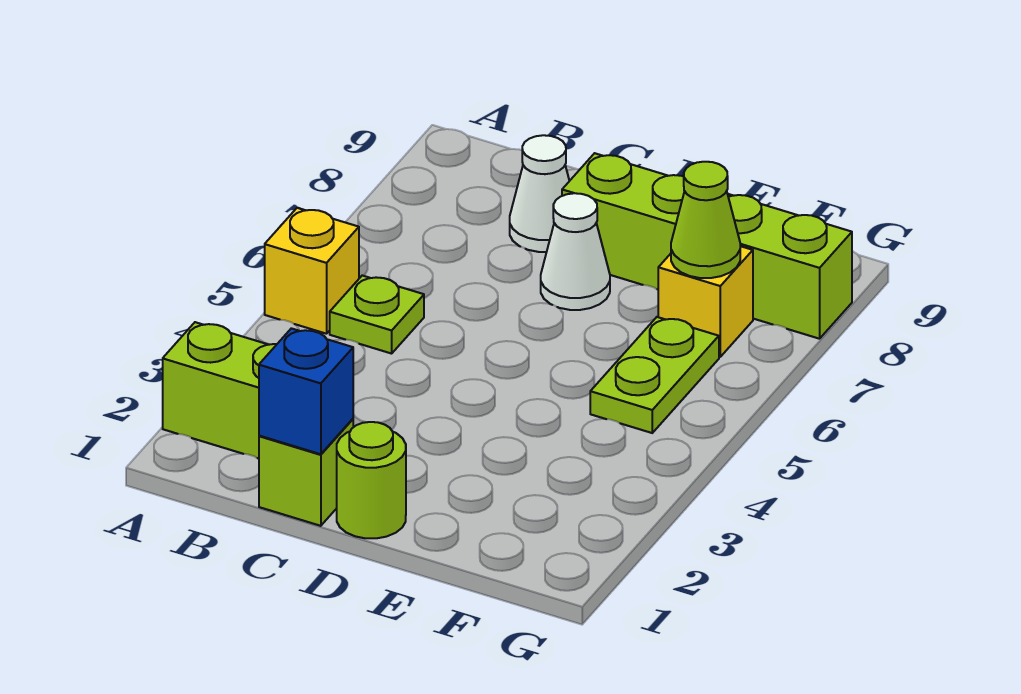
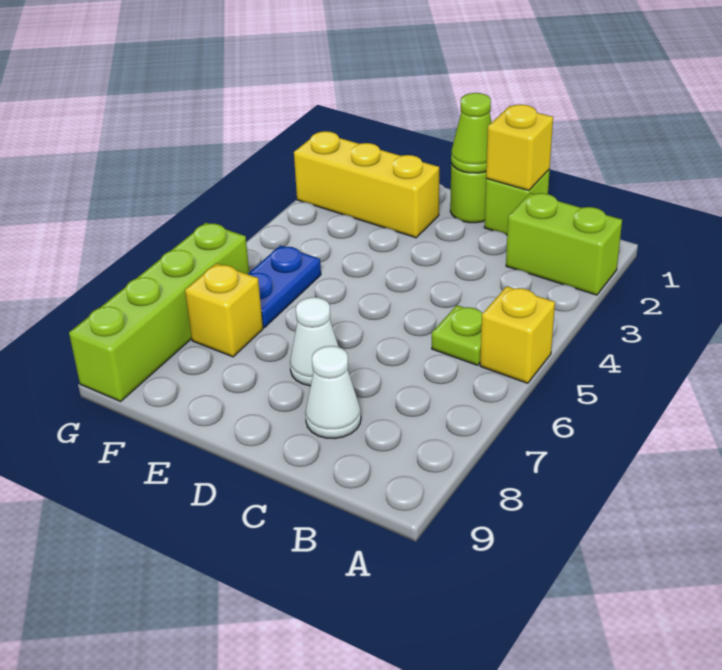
blue 1x1 brick [259,328,353,454] -> yellow 1x1 brick [486,104,553,191]
lime 1x4 brick [562,153,852,339] -> lime 1x4 brick turned to [69,223,249,401]
none -> yellow 1x3 brick [294,131,439,238]
lime 1x2 plate [590,317,719,433] -> blue 1x2 plate [248,245,321,328]
lime 1x1 cone [671,162,740,278] -> lime 1x1 cone moved to [451,93,492,173]

